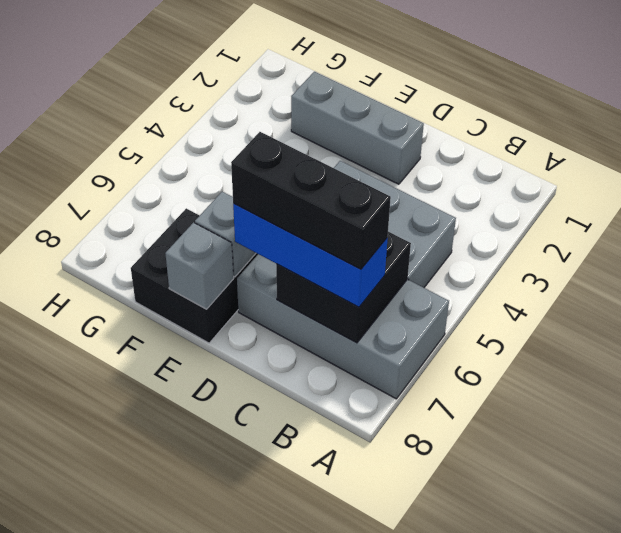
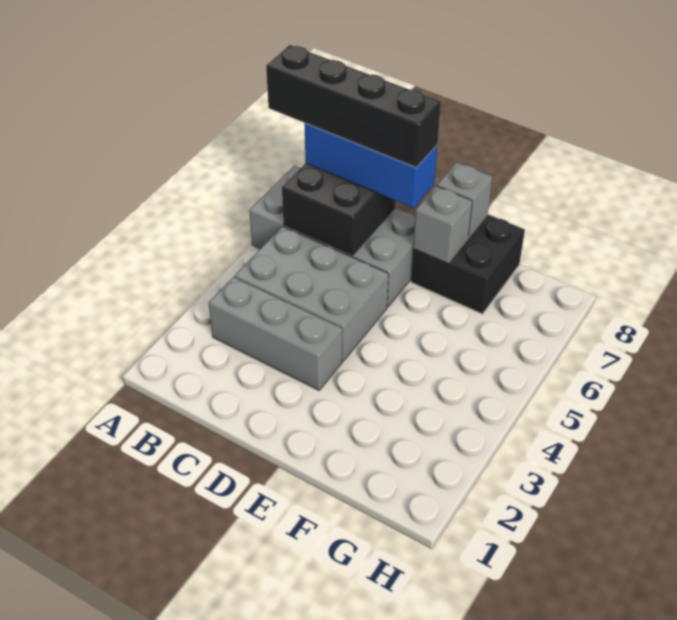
black 1x3 brick [231,132,391,269] -> black 1x4 brick [266,45,441,168]
grey 1x3 brick [291,72,424,184] -> grey 1x3 brick moved to [209,277,342,390]

